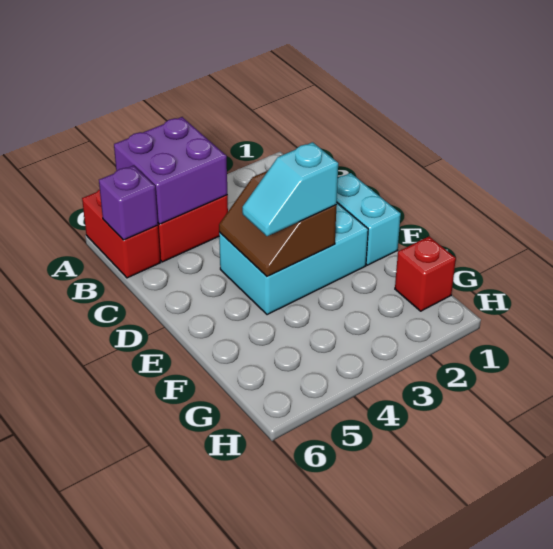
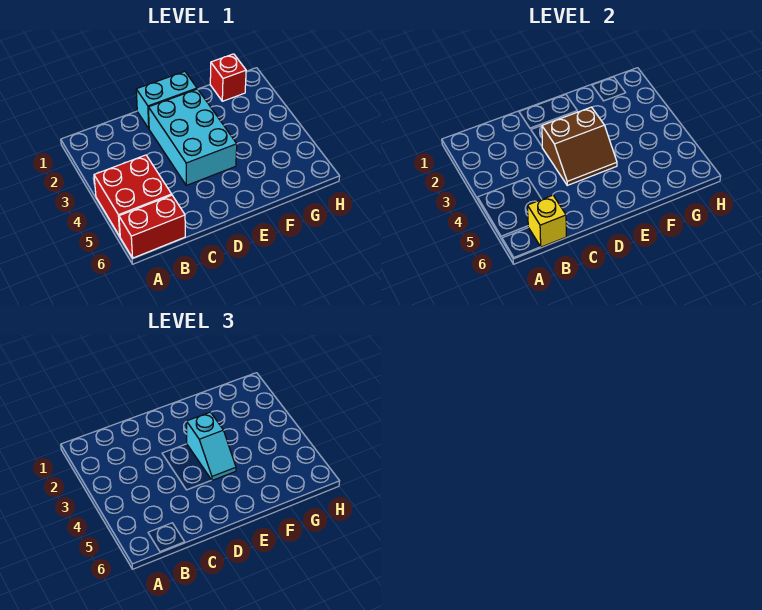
purple 2x2 brick [114,117,227,224] -> none
purple 1x1 brick [99,165,158,240] -> yellow 1x1 brick [527,195,566,247]

